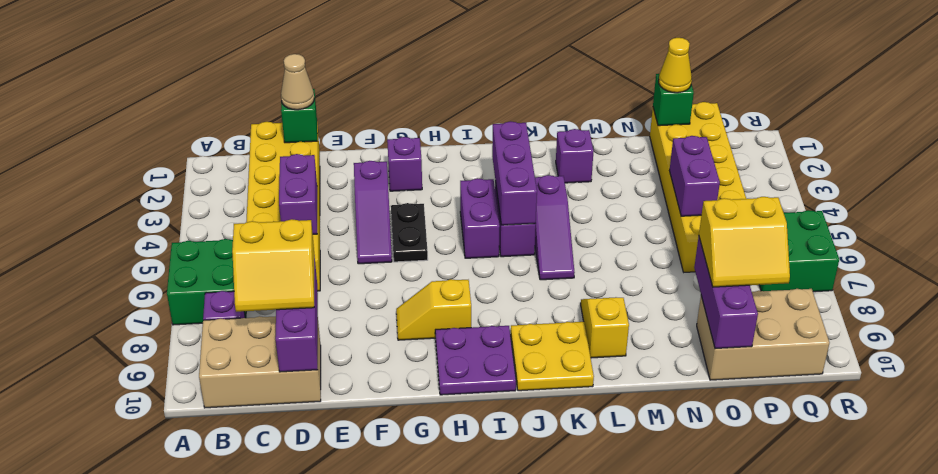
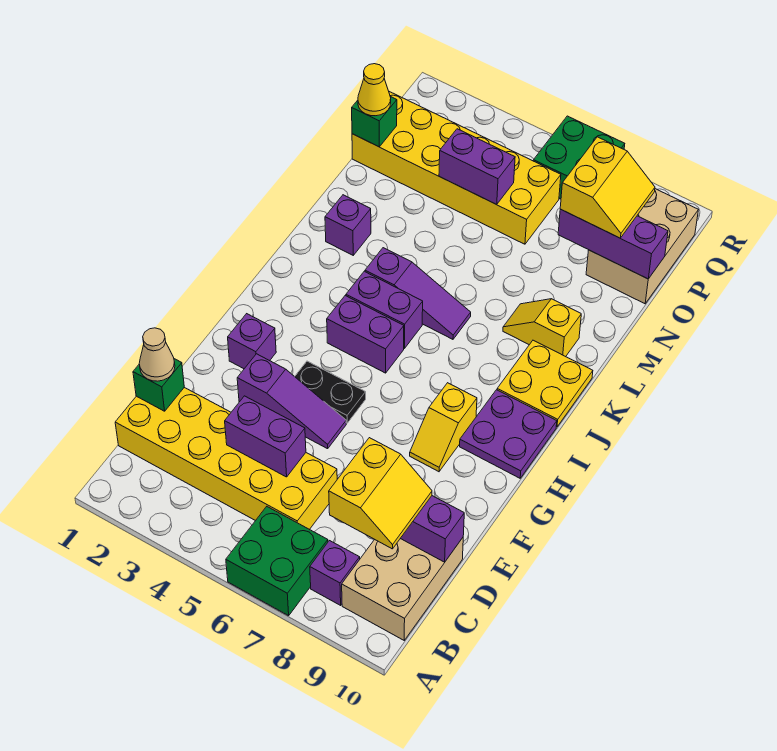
purple 1x3 brick [492,121,537,225] -> none

